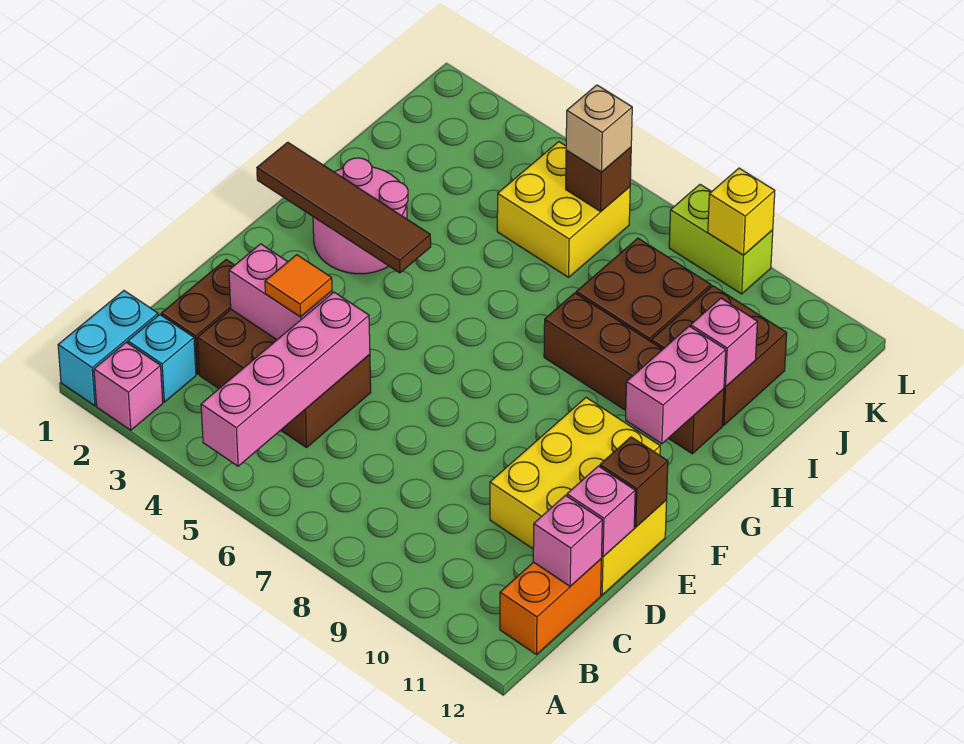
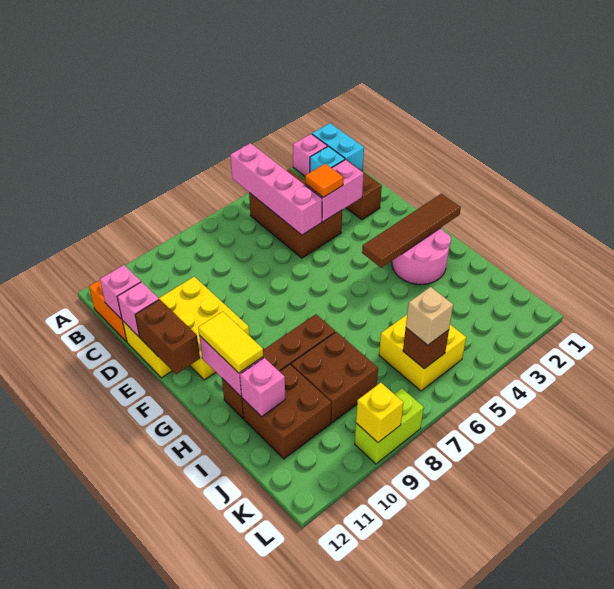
brown 2x3 brick [197,310,371,447] -> brown 2x3 brick turned to [249,169,342,258]
brown 1x1 brick [600,437,668,527] -> brown 1x2 brick [135,300,200,374]
none -> yellow 1x2 tile [198,312,263,373]

